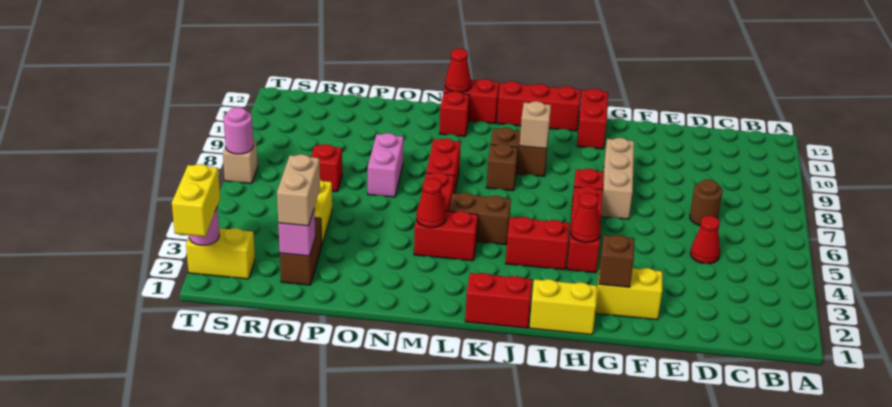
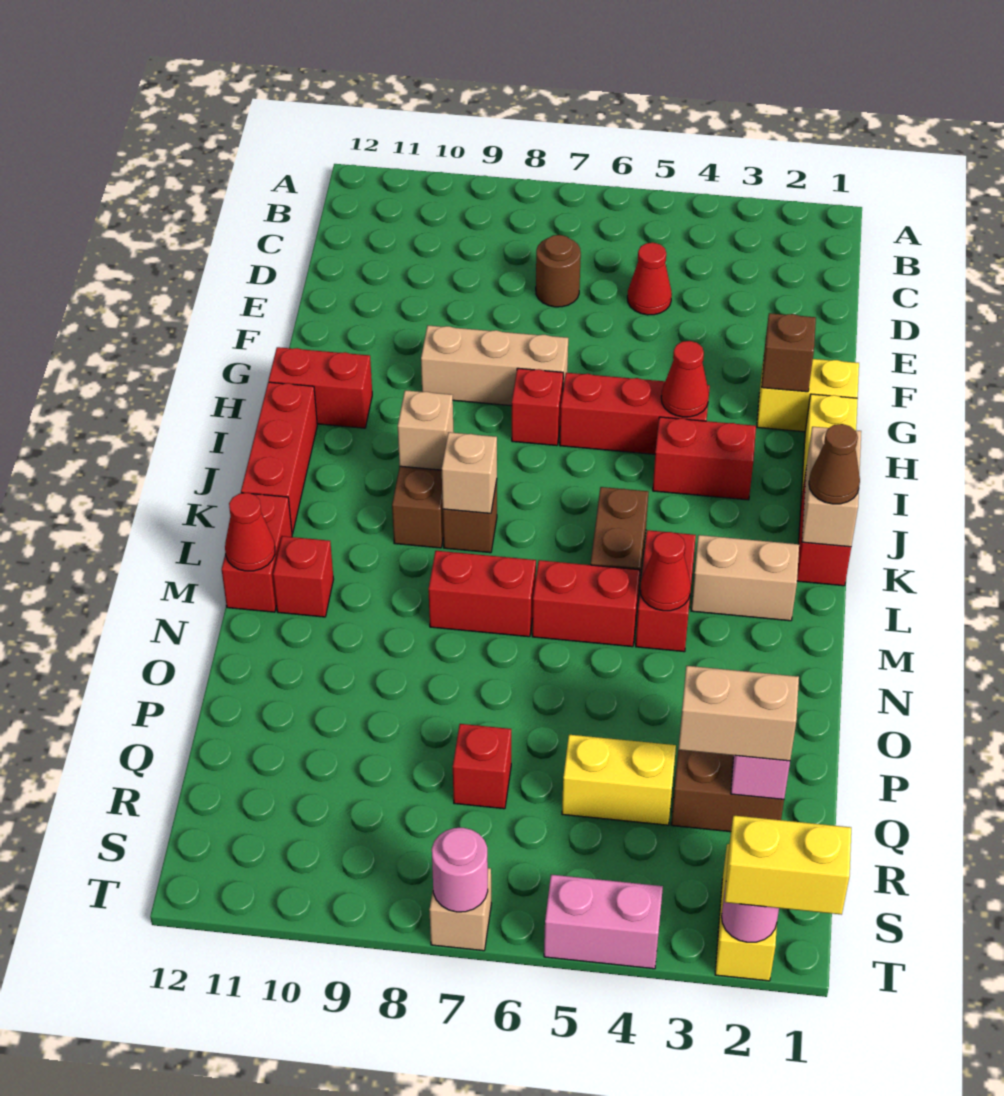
yellow 1x2 brick [595,268,662,320] -> yellow 1x2 brick turned to [757,359,859,432]
red 1x2 brick [505,217,570,270] -> red 1x2 brick turned to [653,417,756,500]
none -> tan 1x2 brick [802,427,861,547]
none -> brown 1x1 cone [809,424,860,504]
none -> tan 1x1 brick [442,432,497,513]
none -> tan 1x2 brick [691,535,799,621]
pink 1x2 brick [368,133,404,197] -> pink 1x2 brick moved to [544,875,663,969]

